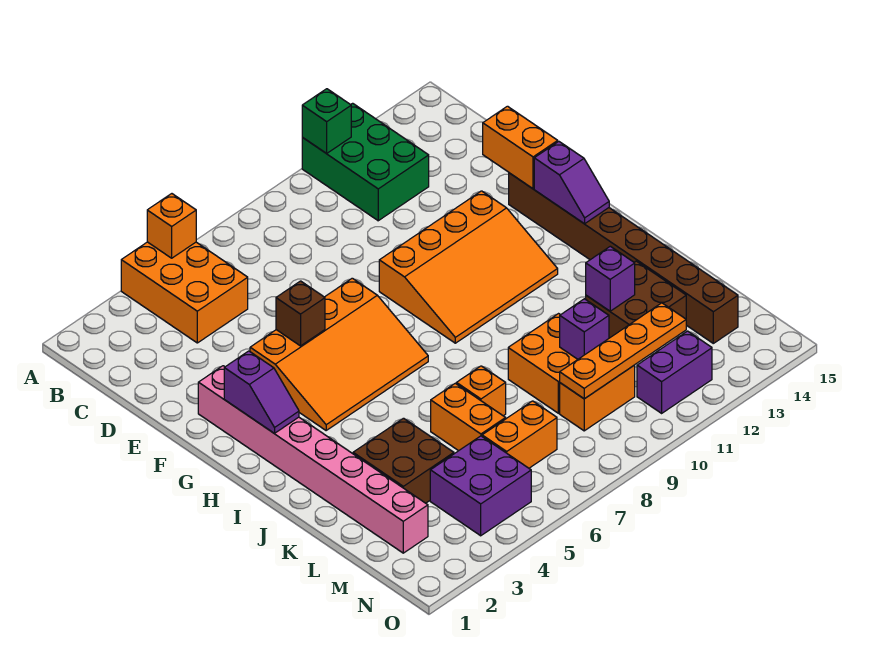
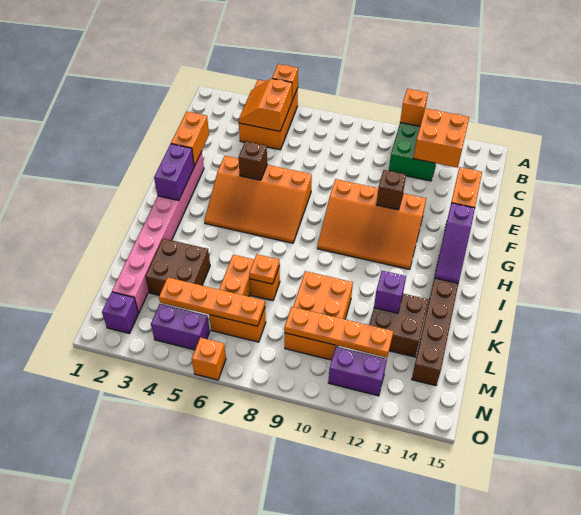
green 1x1 brick [302,89,351,154] -> orange 1x1 brick [400,89,428,126]
none -> orange 2x2 slope [239,78,292,131]
none -> orange 2x2 brick [414,108,469,168]
none -> orange 1x2 brick [171,112,209,166]
none -> brown 1x1 brick [376,170,406,210]
purple 1x2 slope [224,351,299,433] -> purple 1x2 brick [154,144,194,201]
purple 1x2 slope [534,142,609,224] -> purple 1x3 slope [434,203,475,283]
none -> orange 1x1 plate [249,254,280,284]
purple 1x1 brick [560,299,609,359] -> purple 1x1 brick moved to [102,292,138,333]
purple 2x2 brick [430,436,531,536] -> purple 1x2 brick [151,304,210,350]
none -> orange 1x4 plate [159,278,265,326]
none -> orange 1x1 brick [192,338,226,380]

